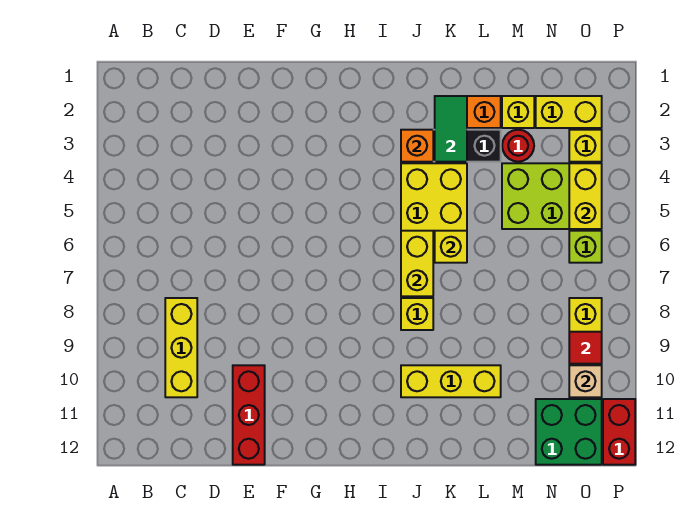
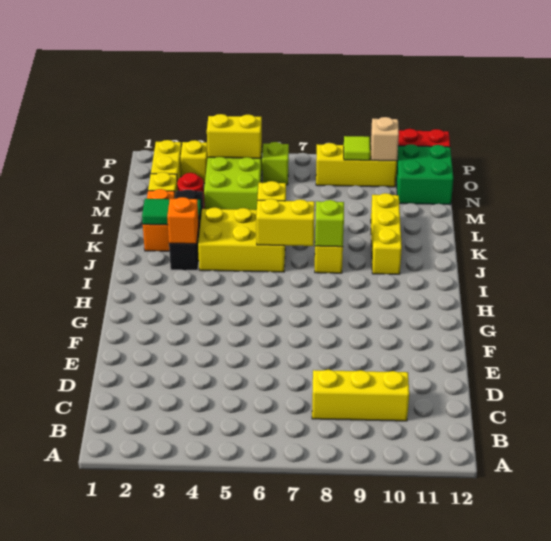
red 1x3 brick [233,365,265,465] -> none
none -> lime 1x1 brick [315,200,344,247]
red 1x1 tile [569,332,602,364] -> lime 1x1 tile [344,136,370,160]

